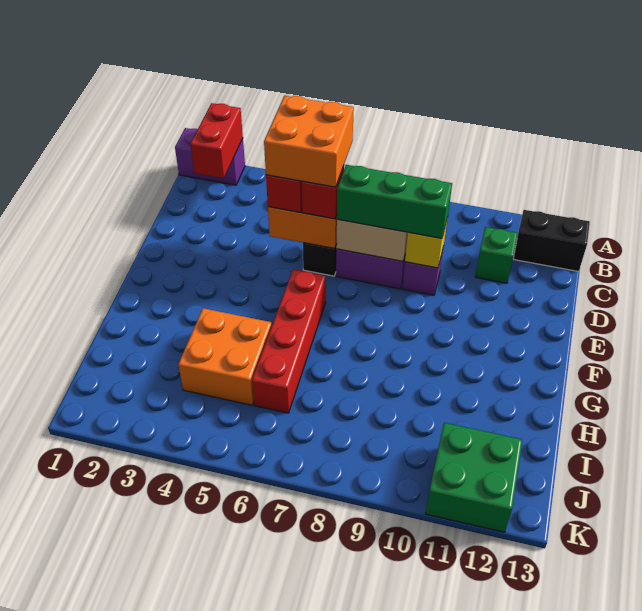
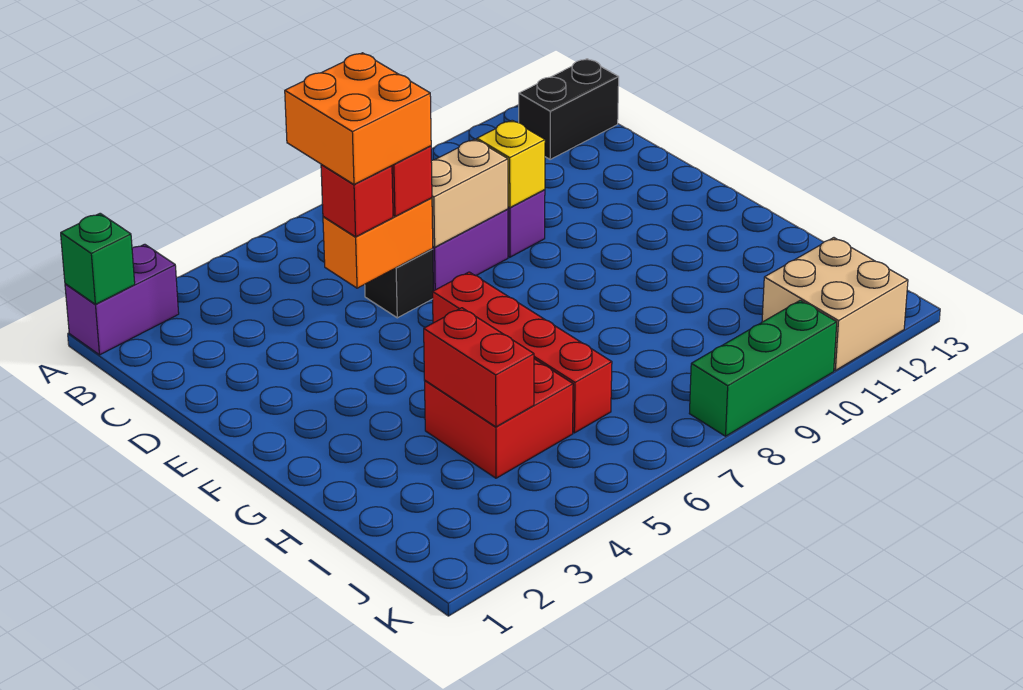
red 1x2 brick [190,103,243,178] -> red 1x2 brick moved to [424,308,534,427]
green 1x1 brick [475,227,518,283] -> green 1x1 brick moved to [61,213,135,304]
green 1x3 brick [337,165,452,238] -> green 1x3 brick moved to [689,300,837,436]
orange 2x2 brick [178,308,272,405] -> red 2x2 brick [425,359,573,478]
green 2x2 brick [426,423,522,532] -> tan 2x2 brick [762,238,908,371]

